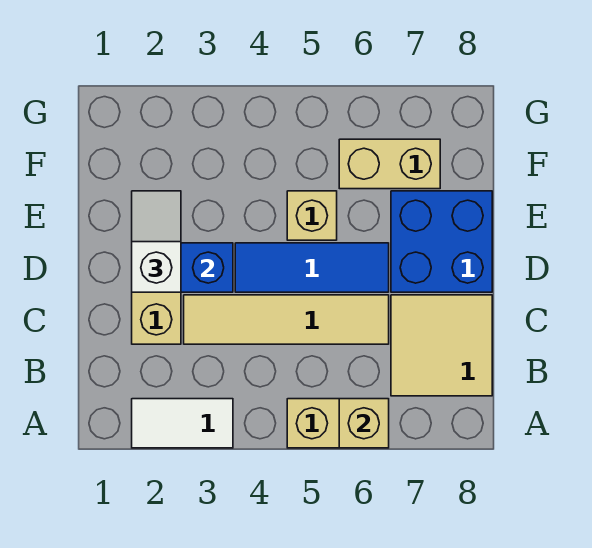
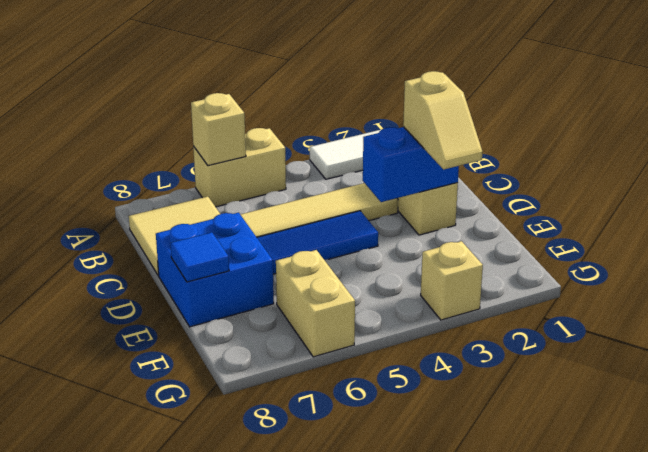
white 1x2 slope [132,191,181,292] -> tan 1x2 slope [403,71,482,170]
tan 1x1 brick [287,191,337,240] -> tan 1x1 brick moved to [421,241,483,320]
none -> blue 1x1 tile [170,232,229,282]
tan 1x2 brick [339,139,440,189] -> tan 1x2 brick turned to [276,250,355,357]

